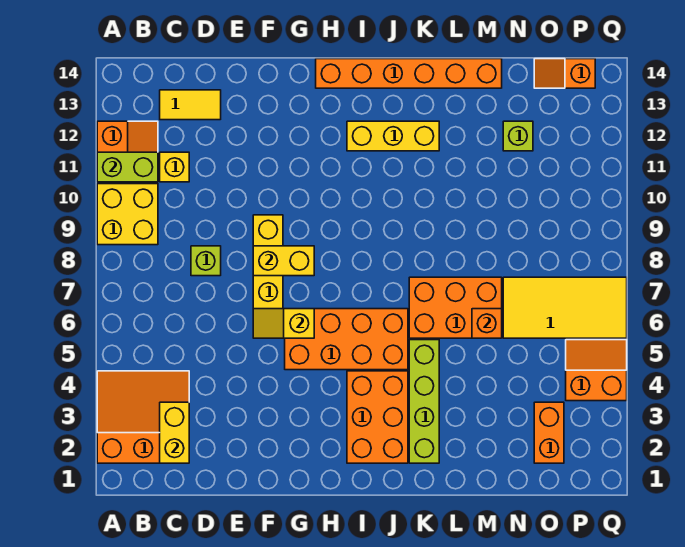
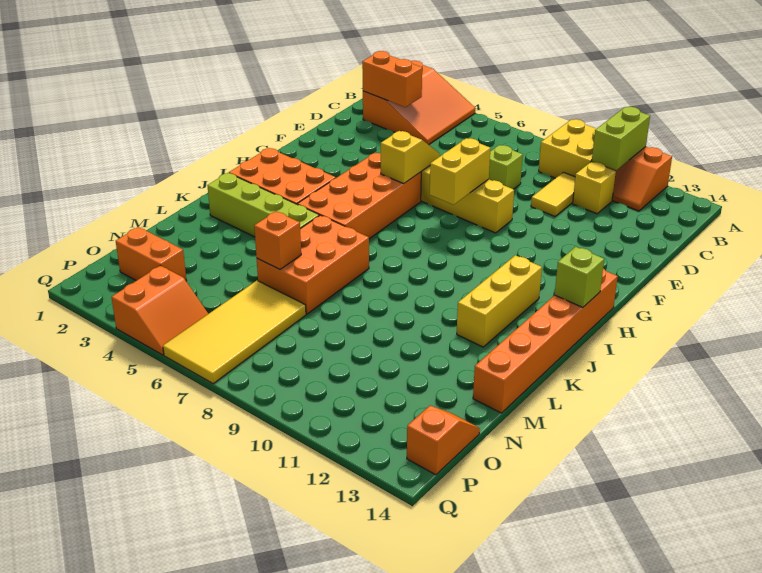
yellow 1x2 brick [160,402,189,463] -> orange 1x2 brick [362,51,422,107]
yellow 1x2 tile [160,90,221,120] -> yellow 1x2 tile moved to [531,172,575,216]
lime 1x1 brick [503,121,533,151] -> lime 1x1 brick moved to [555,247,604,307]

